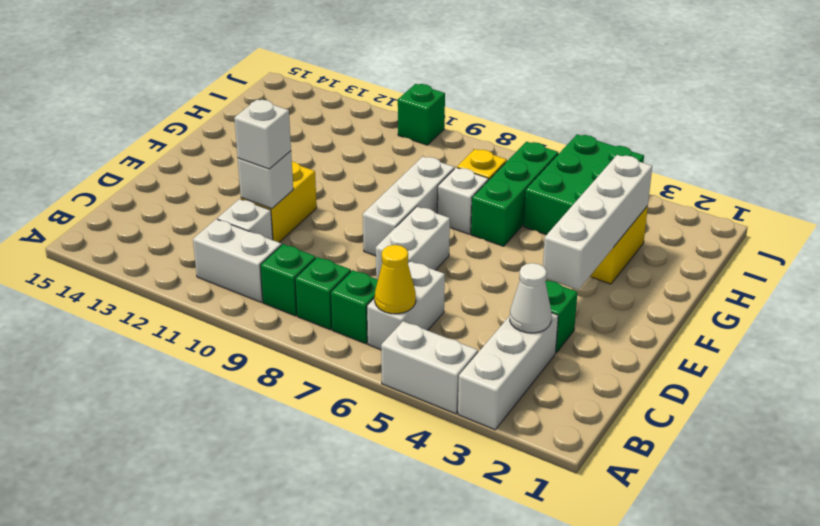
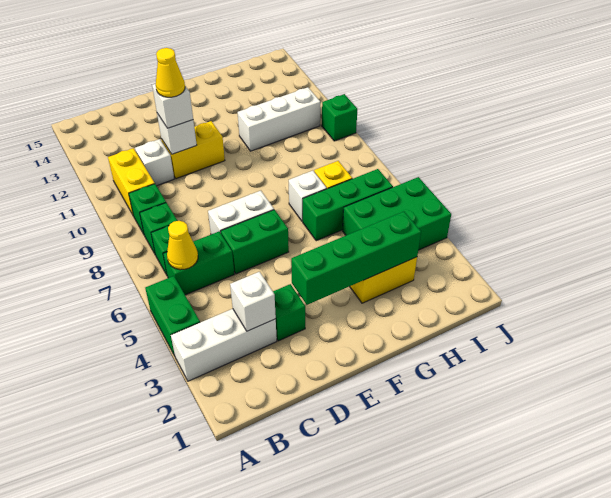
white 1x2 brick [381,321,478,414] -> green 1x2 brick [145,276,200,356]
white 1x2 brick [367,261,445,350] -> green 1x2 brick [163,232,234,295]
white 1x2 brick [193,219,281,302] -> yellow 1x2 brick [108,148,155,216]
white 1x1 cone [510,263,551,333] -> white 1x1 brick [230,272,276,331]
none -> green 1x2 brick [221,210,289,274]
none -> yellow 1x1 cone [156,48,185,97]
white 1x4 brick [543,155,652,290] -> green 1x4 brick [291,212,421,305]
white 1x3 brick [363,157,455,256] -> white 1x3 brick moved to [238,87,320,151]

